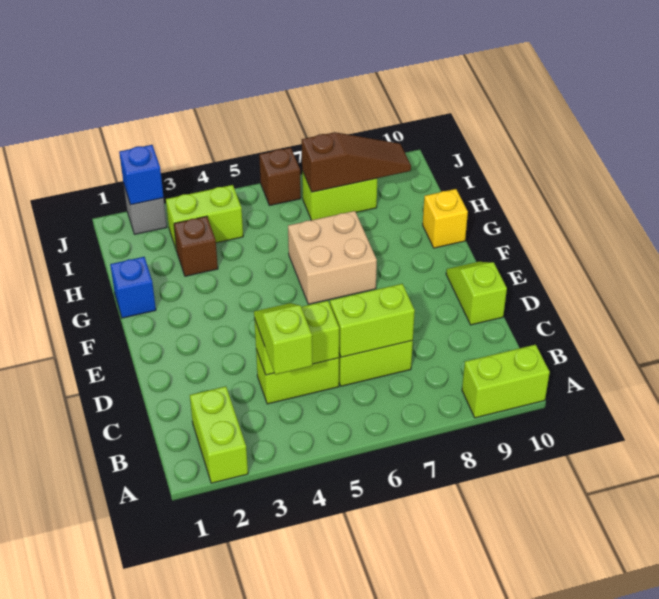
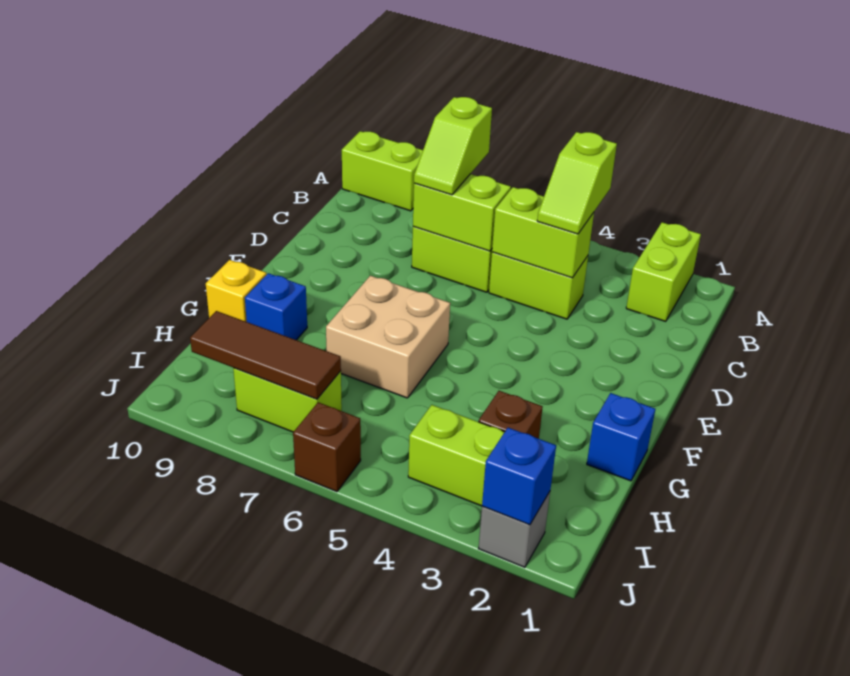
lime 1x2 slope [446,262,507,325] -> lime 1x2 slope moved to [414,97,492,195]
none -> blue 1x1 brick [245,273,307,340]
brown 1x3 slope [302,132,411,192] -> brown 1x3 tile [190,311,341,399]

